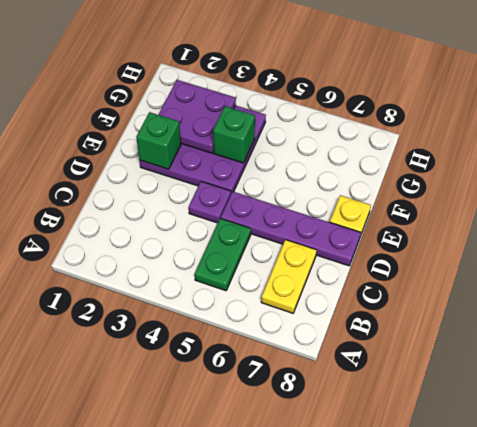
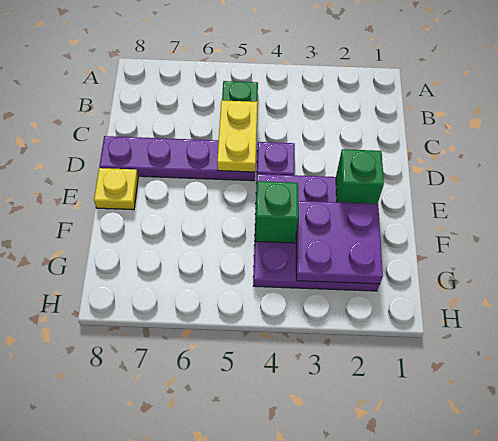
yellow 1x2 plate [261,240,317,313] -> yellow 1x2 plate moved to [217,100,258,172]

